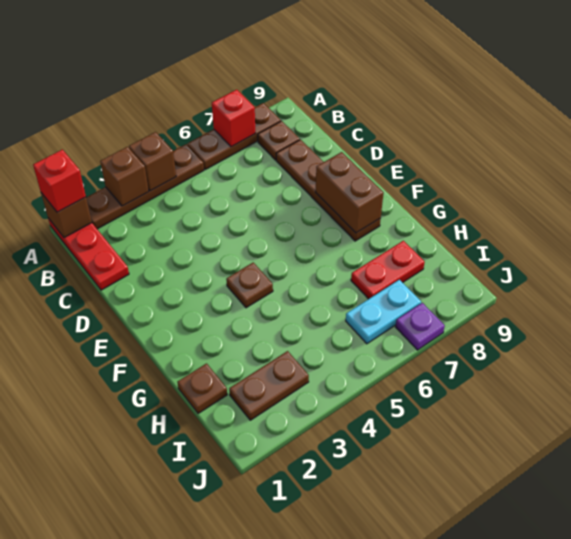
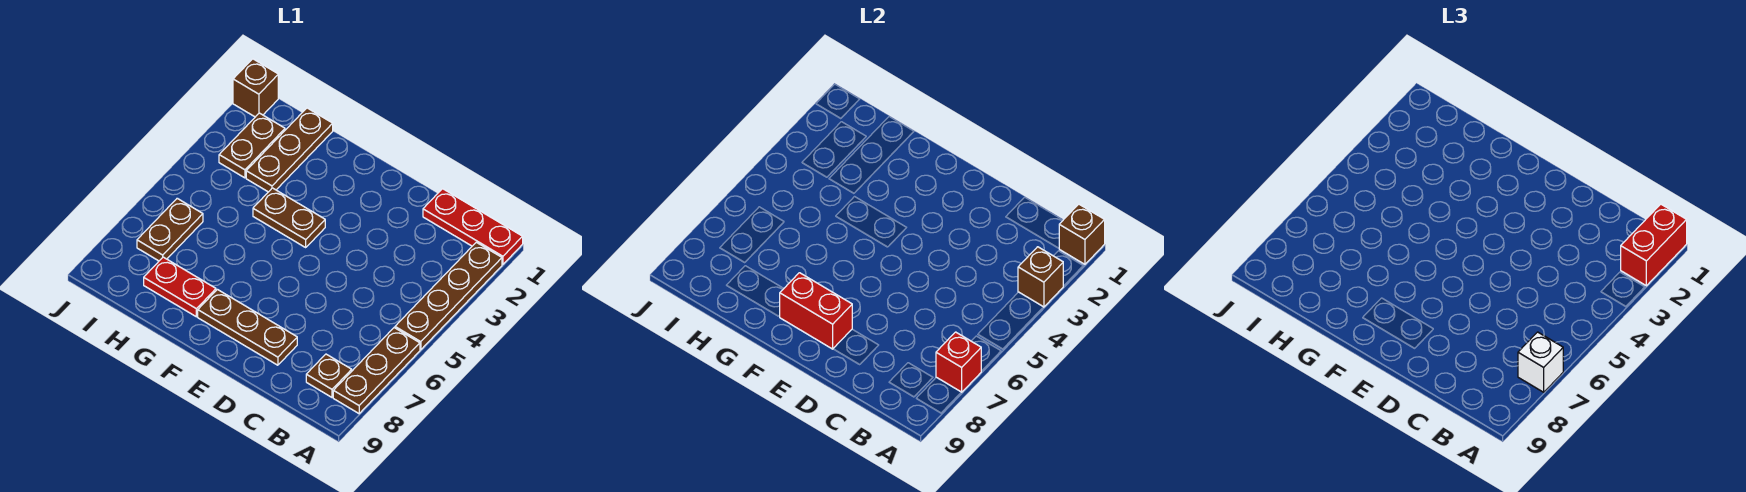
red 1x1 brick [33,150,86,212] -> red 1x2 brick [1621,204,1687,286]
brown 1x1 brick [129,132,176,191] -> brown 1x1 brick moved to [233,59,278,117]
none -> white 1x1 brick [1518,332,1563,392]
brown 1x4 plate [276,140,381,241] -> brown 1x3 plate [198,290,297,365]
brown 1x2 brick [316,152,383,233] -> red 1x2 brick [780,273,852,349]
brown 1x1 plate [226,263,273,308] -> brown 1x2 plate [253,188,325,247]
brown 1x1 plate [177,364,227,413] -> brown 1x3 plate [246,108,333,192]
red 1x2 plate [351,241,425,299] -> red 1x2 plate turned to [144,257,216,317]
cyan 1x2 plate [346,280,421,344] -> brown 1x2 plate [137,198,203,261]
purple 1x1 plate [395,303,445,350] -> none

